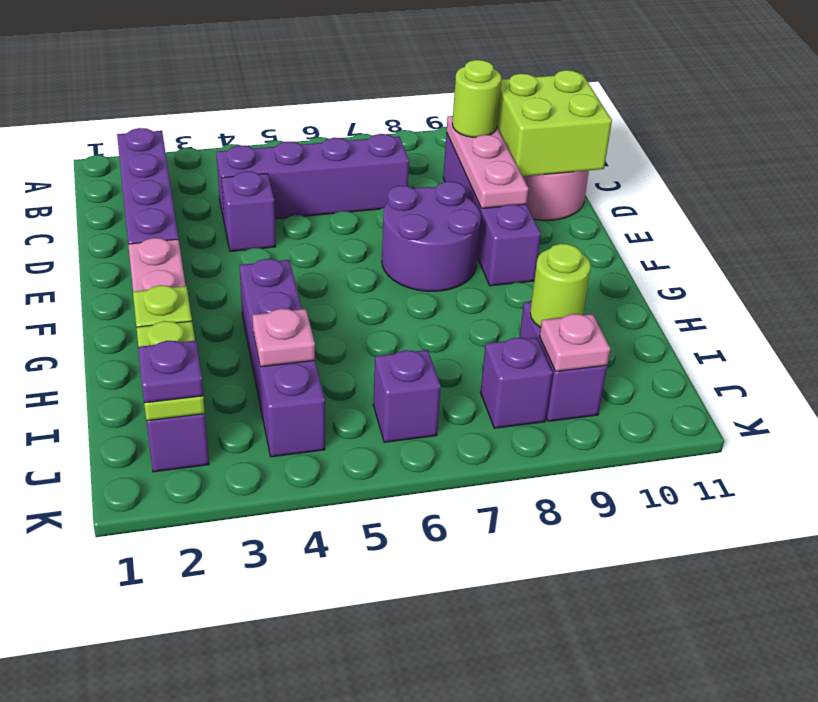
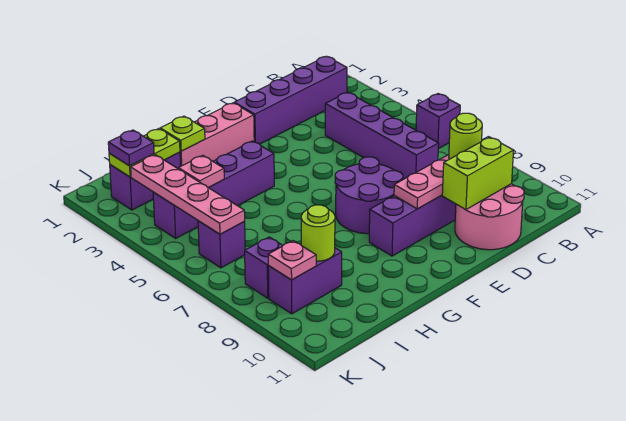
lime 2x2 brick [497,70,612,176] -> lime 1x2 brick [442,137,514,210]
purple 1x1 brick [222,171,276,251] -> purple 1x1 brick moved to [416,94,460,149]
none -> pink 1x4 plate [131,155,245,234]

